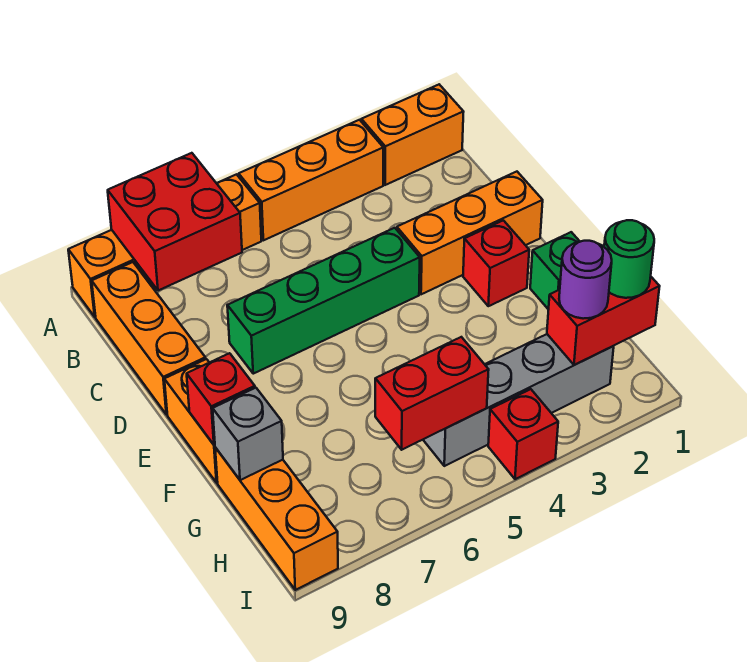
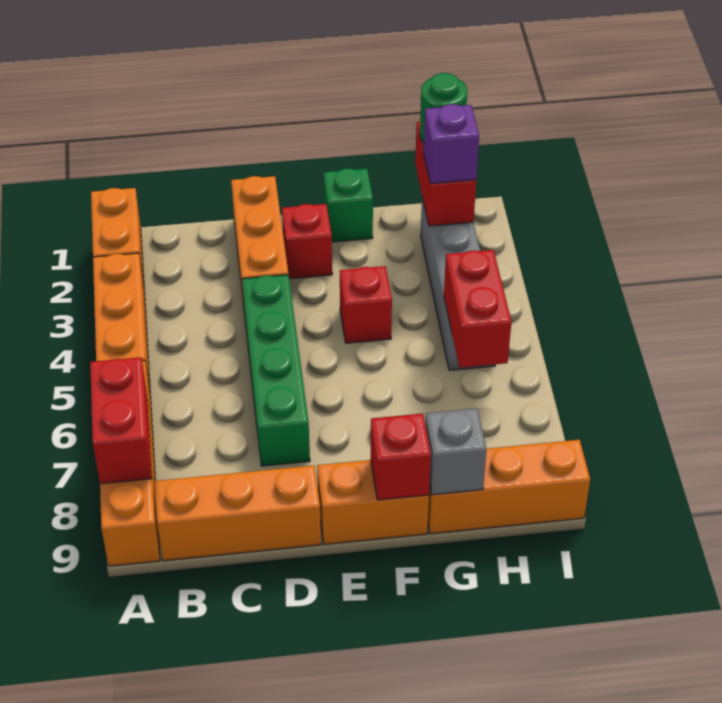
red 2x2 brick [108,153,242,291] -> red 1x2 brick [90,357,152,484]
purple 1x1 round brick [559,241,612,319] -> purple 1x1 brick [424,104,479,184]
red 1x1 brick [488,389,558,479] -> red 1x1 brick moved to [340,266,392,343]

